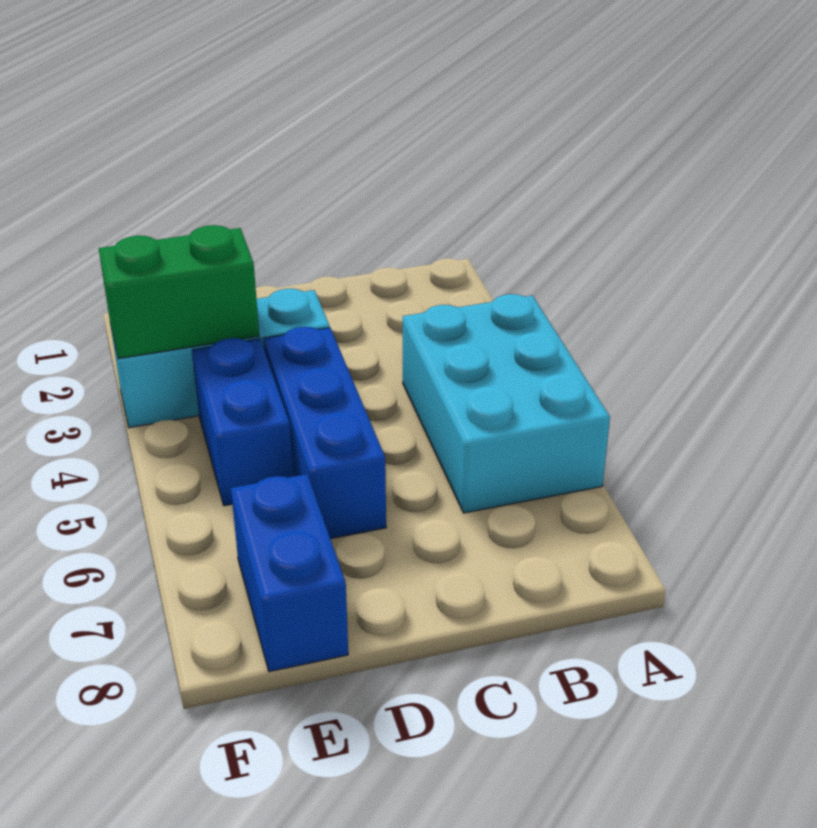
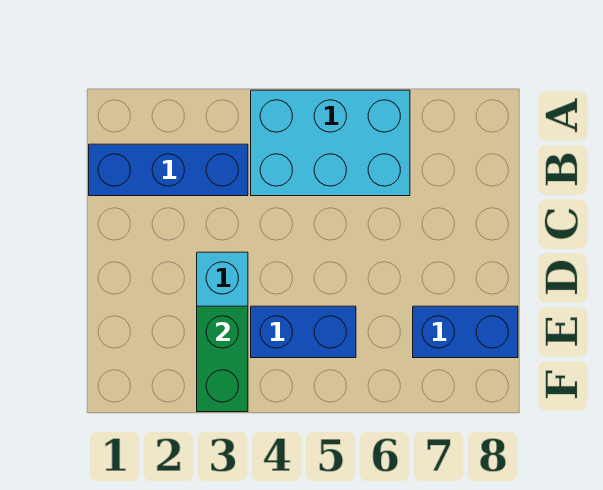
blue 1x3 brick [264,327,386,539] -> blue 1x3 brick moved to [89,144,248,196]

